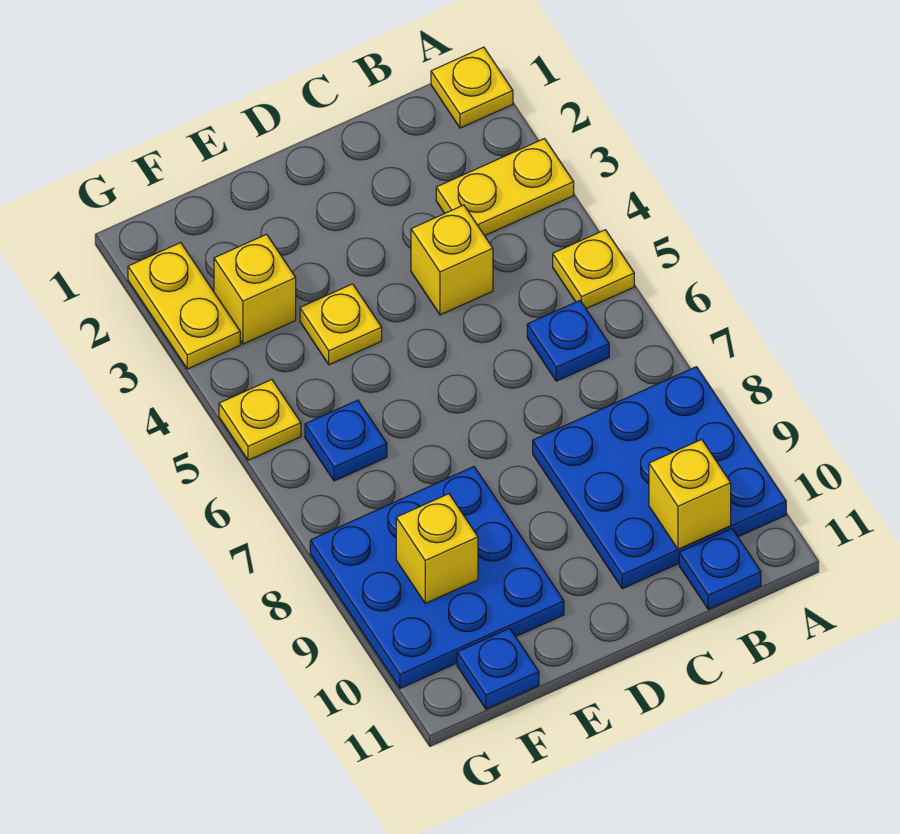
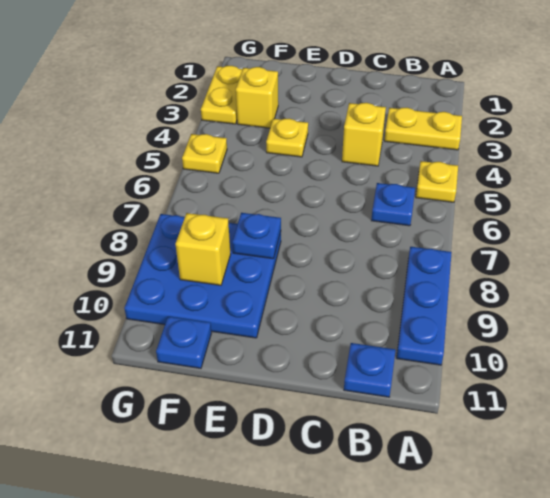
yellow 1x1 plate [431,47,513,128] -> none
blue 3x3 plate [533,367,786,589] -> blue 1x3 plate [397,247,452,365]
yellow 1x1 brick [649,439,731,549] -> none
blue 1x1 plate [305,400,387,481] -> blue 1x1 plate moved to [232,213,281,259]

